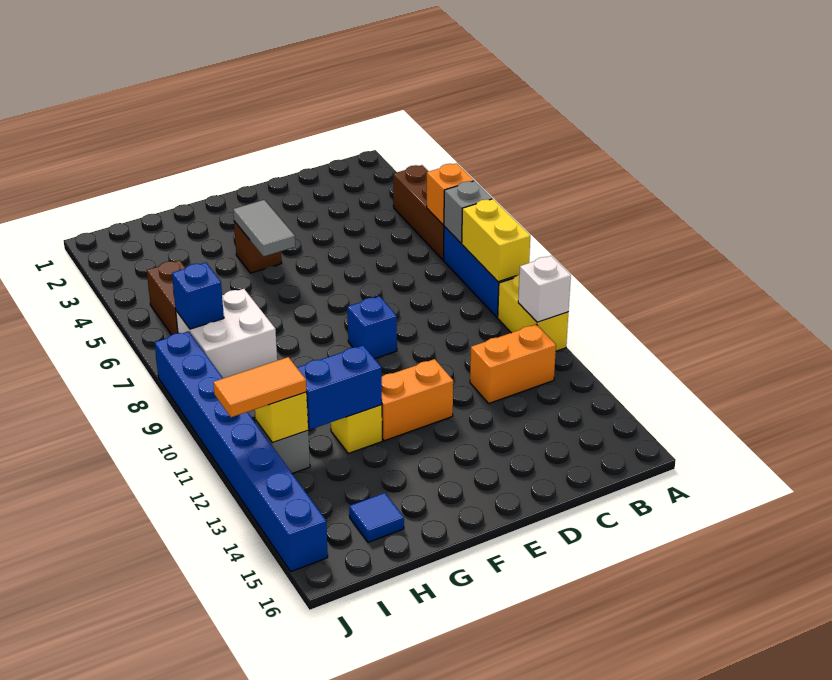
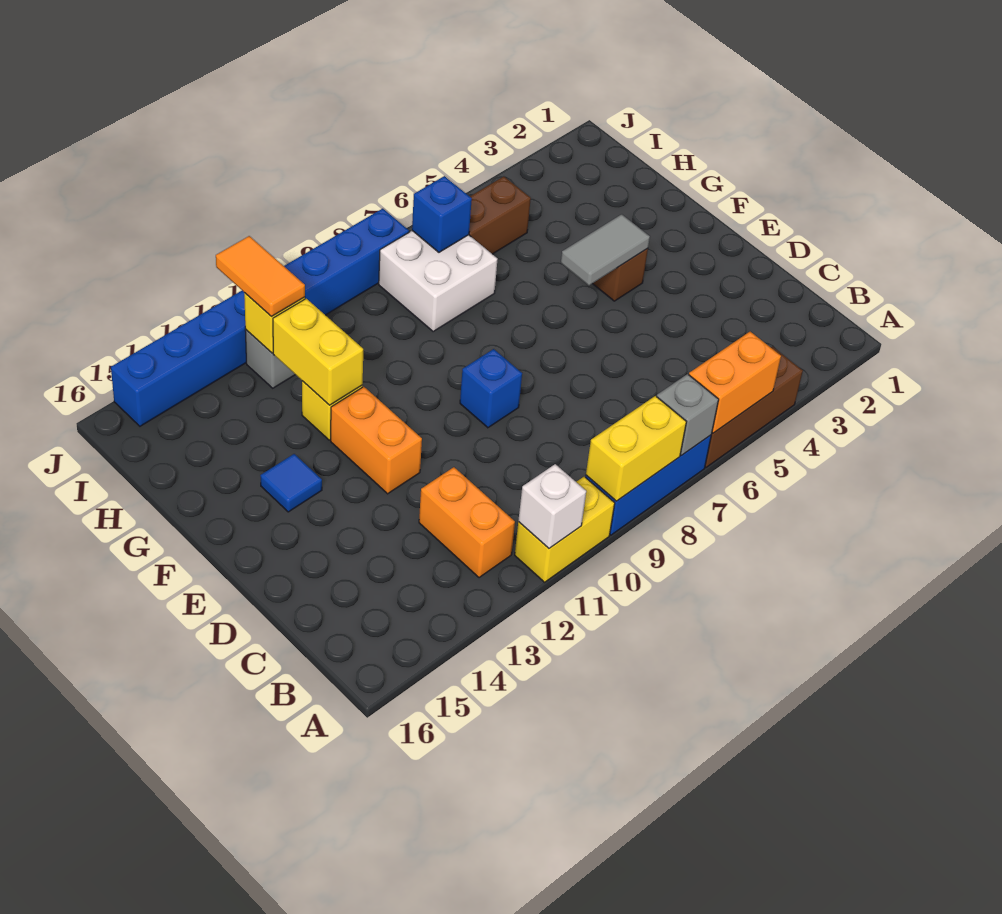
orange 1x1 brick [427,163,474,225] -> orange 1x2 brick [689,332,781,433]
blue 1x2 brick [297,346,382,429] -> yellow 1x2 brick [273,299,363,405]
blue 1x1 tile [349,493,404,542] -> blue 1x1 tile moved to [260,454,322,512]

